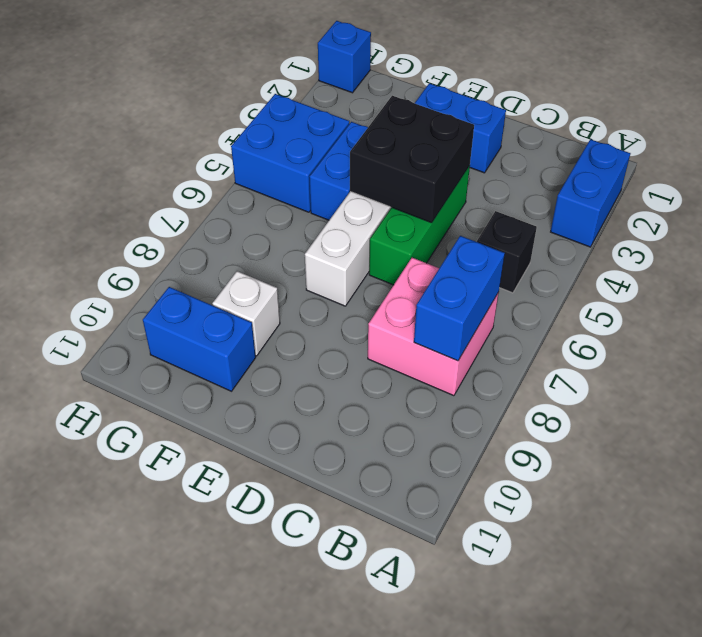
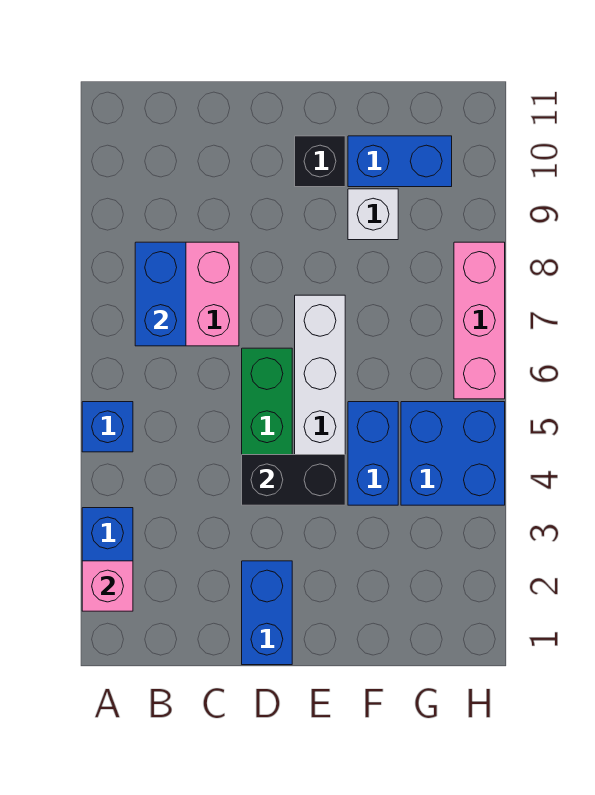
none -> pink 1x1 brick [82,561,133,611]
black 1x1 brick [477,211,537,293] -> black 1x1 brick moved to [295,136,345,187]
blue 1x2 brick [415,83,506,173] -> blue 1x2 brick turned to [242,561,292,665]
black 2x2 brick [350,96,474,223] -> black 1x2 brick [242,455,345,505]
blue 1x1 brick [318,21,371,93] -> blue 1x1 brick moved to [82,402,133,452]
none -> pink 1x3 brick [454,242,505,399]

